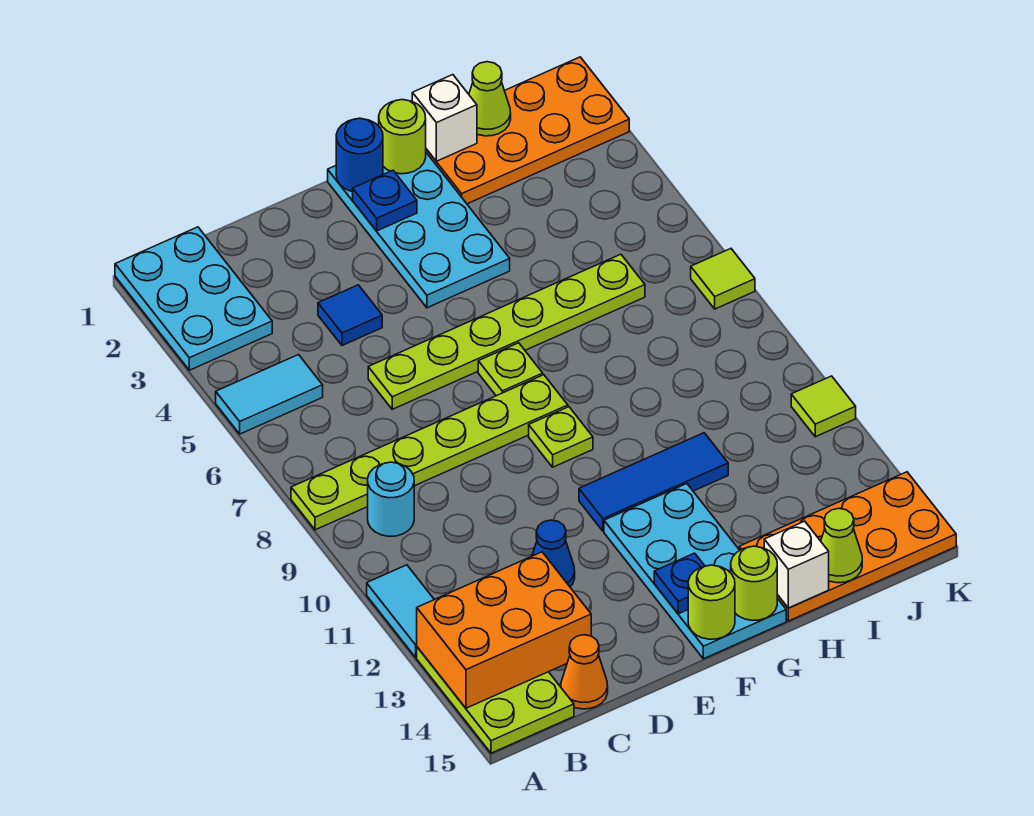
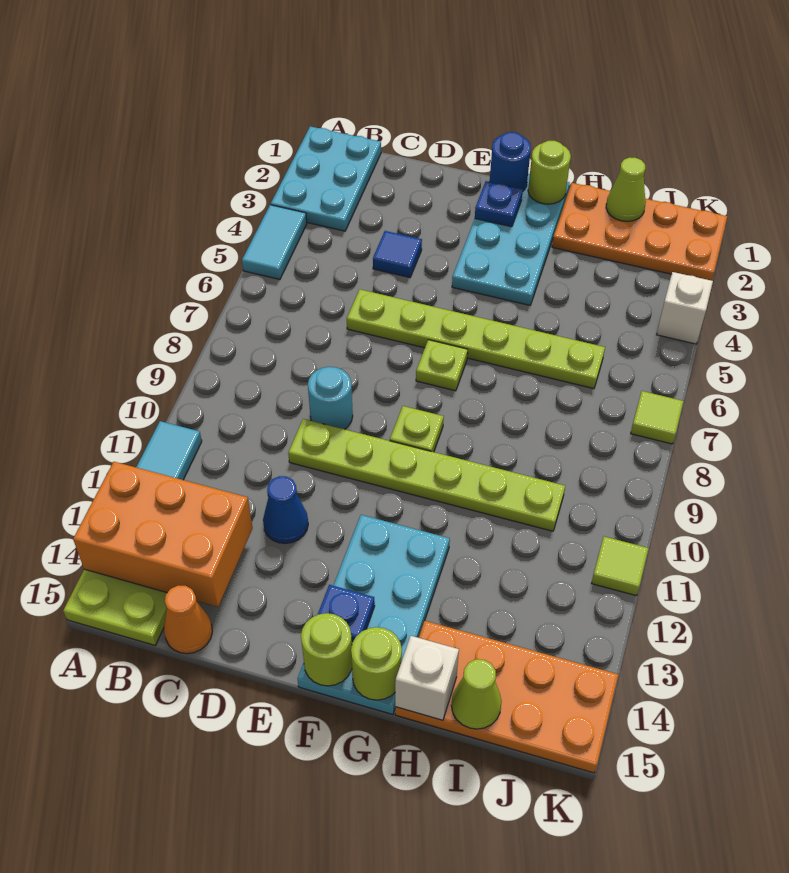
cyan 1x2 tile [216,355,323,434] -> cyan 1x2 tile turned to [242,205,307,279]
lime 1x6 plate [291,375,568,530] -> lime 1x6 plate moved to [288,419,565,531]
cyan 1x1 round brick [368,462,414,536] -> cyan 1x1 round brick moved to [308,367,353,429]
blue 1x3 tile [579,433,728,531] -> none
white 1x1 brick [412,75,477,161] -> white 1x1 brick moved to [657,272,713,344]

